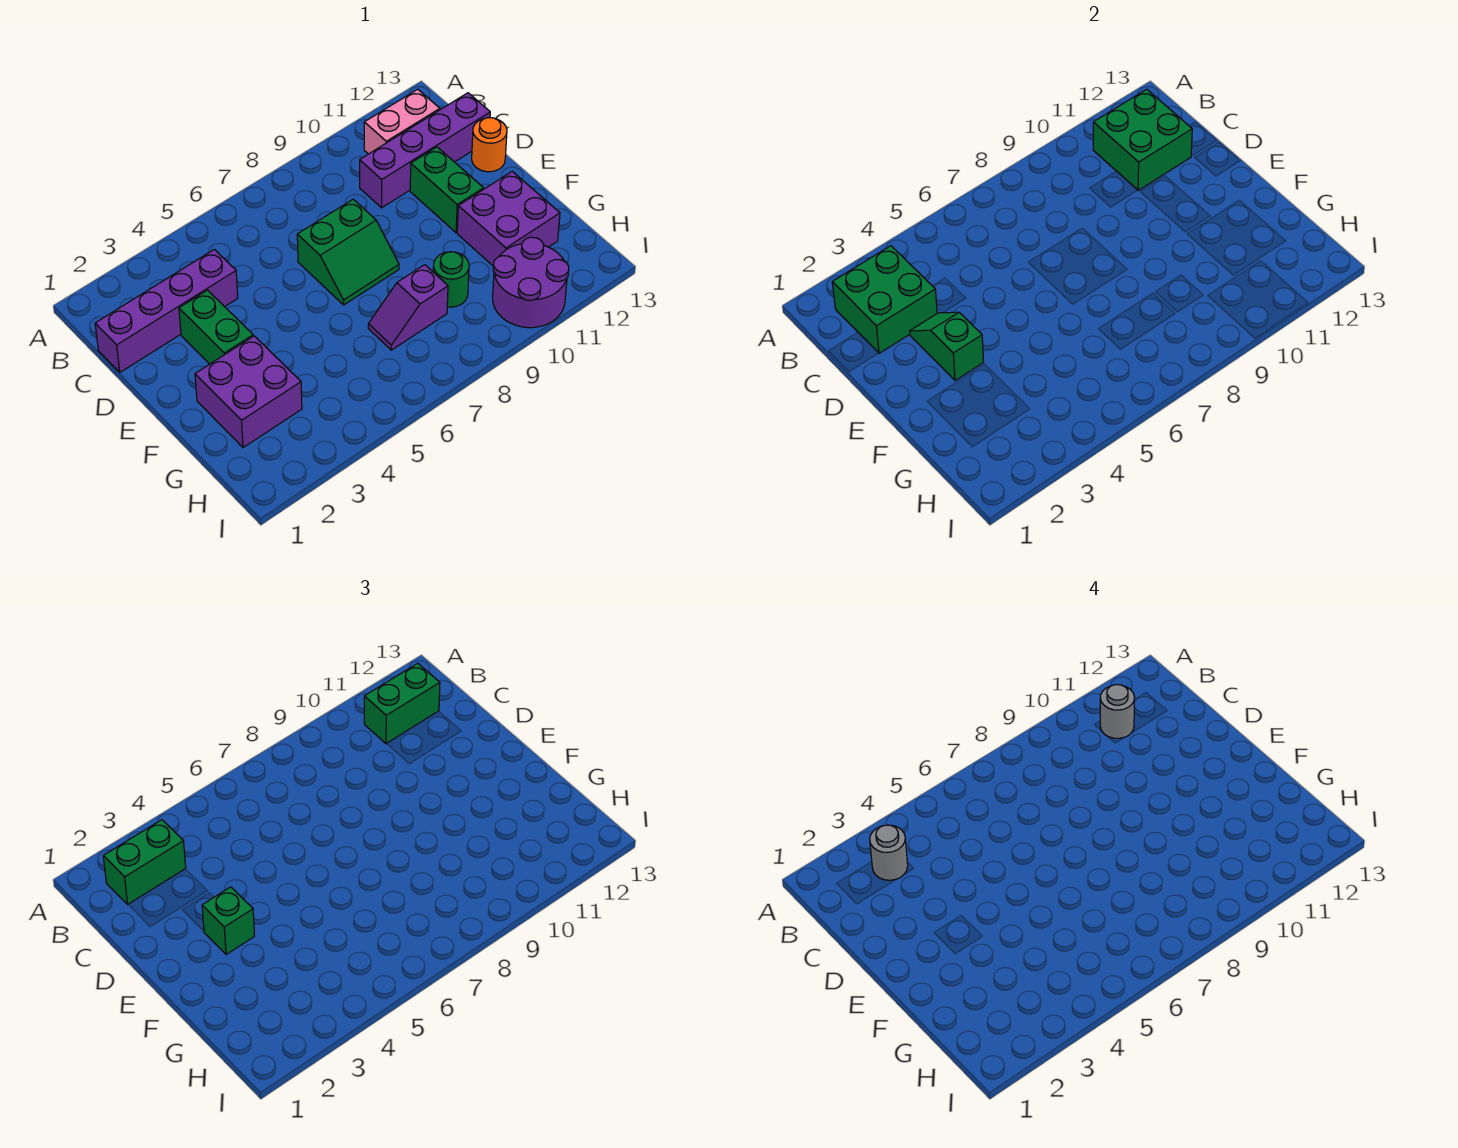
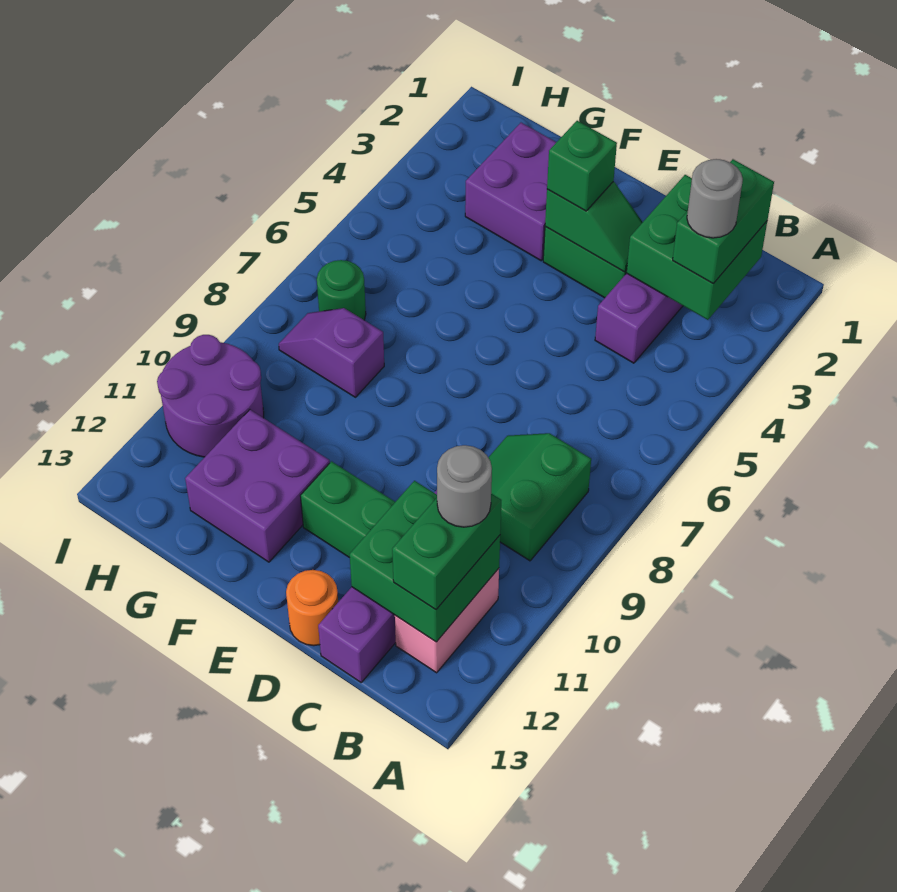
green 2x2 slope [297,199,399,305] -> green 2x2 slope moved to [488,433,591,561]
purple 1x2 slope [368,265,448,350] -> purple 1x2 slope turned to [279,308,384,397]
green 1x1 round brick [433,252,469,307] -> green 1x1 round brick moved to [317,260,366,320]

